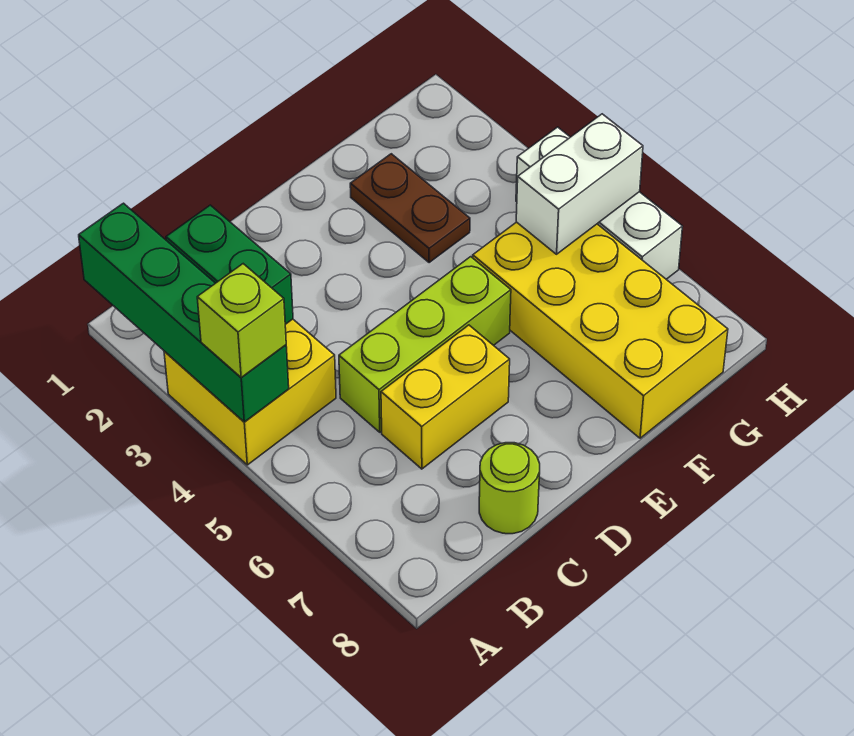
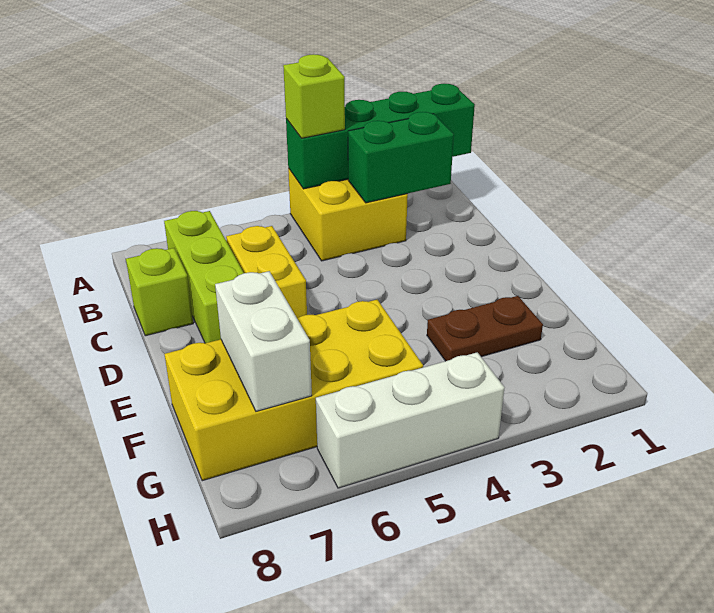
lime 1x3 brick [339,257,511,432] -> lime 1x3 brick moved to [164,211,244,343]
lime 1x1 round brick [479,443,540,534] -> lime 1x1 brick [126,248,193,336]
white 1x2 brick [516,114,643,254] -> white 1x2 brick moved to [215,271,312,411]

